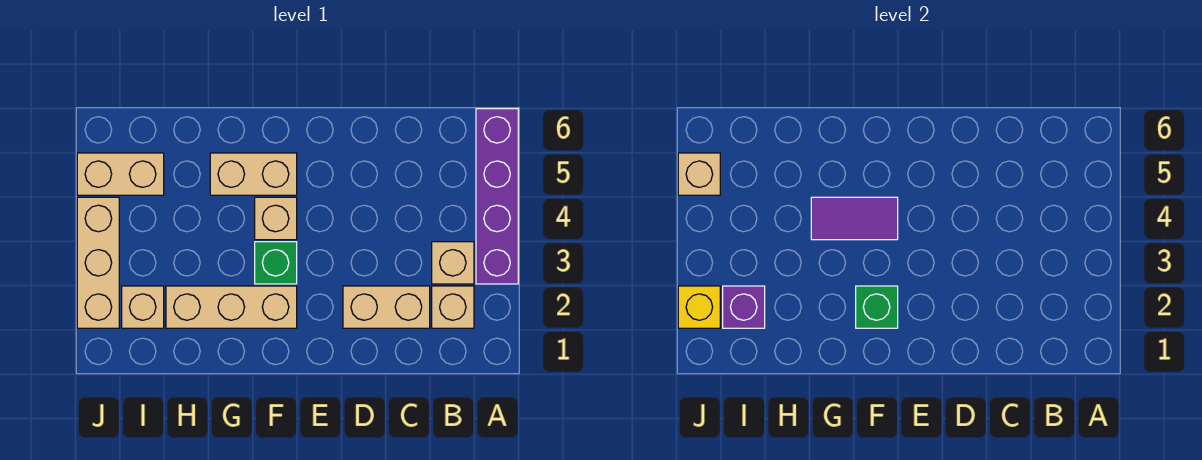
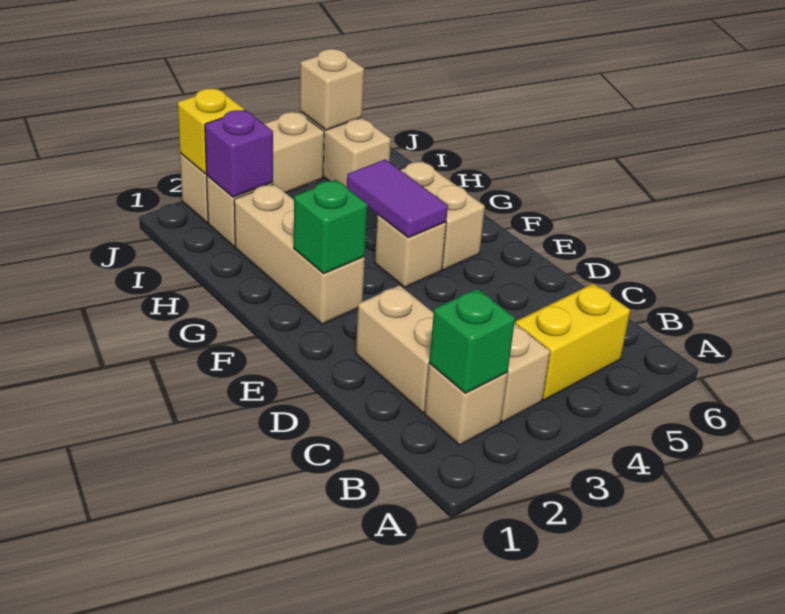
purple 1x4 brick [476,109,518,284] -> none
none -> yellow 1x2 brick [515,284,630,400]
green 1x1 brick [255,242,297,284] -> green 1x1 brick moved to [429,289,515,393]

